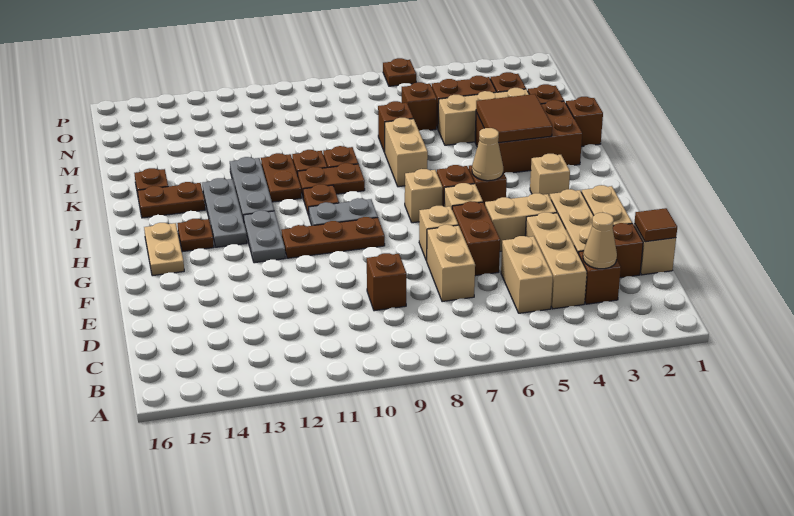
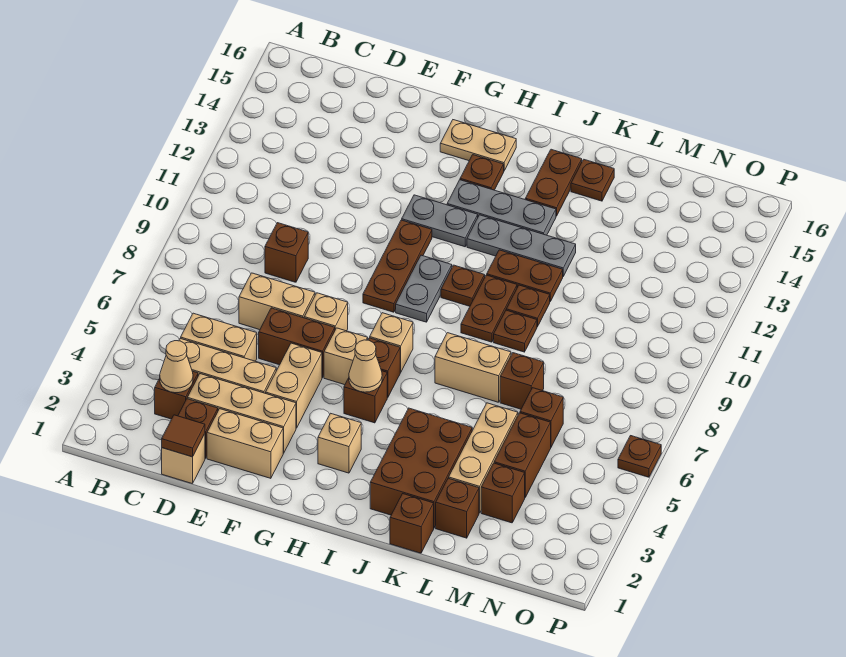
brown 2x2 tile [476,94,552,143] -> none

